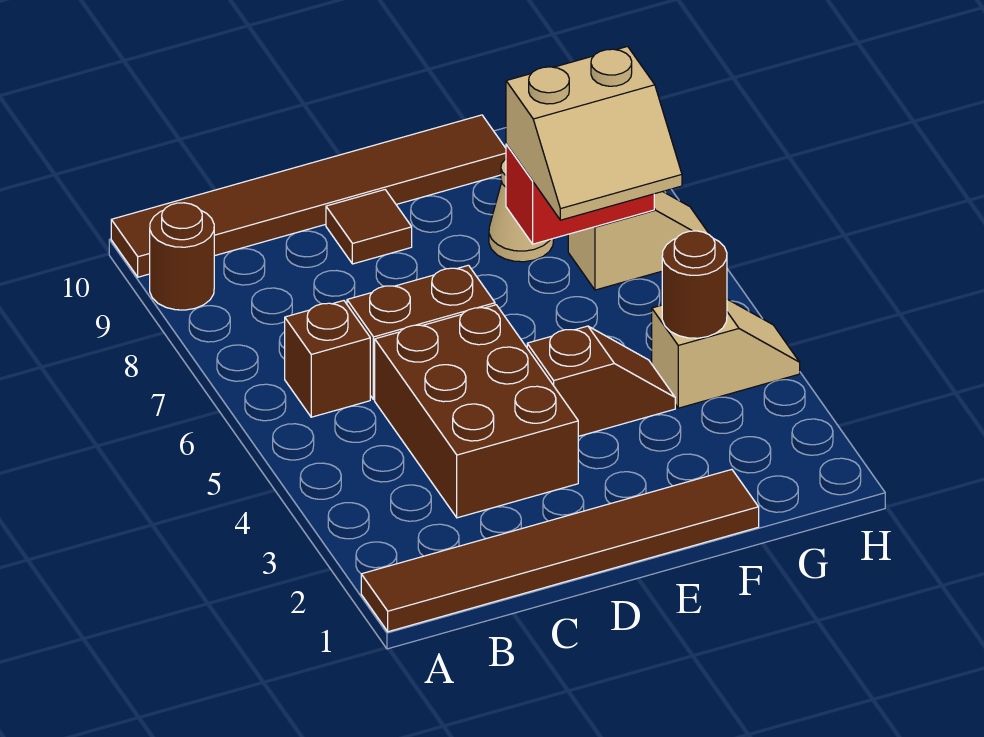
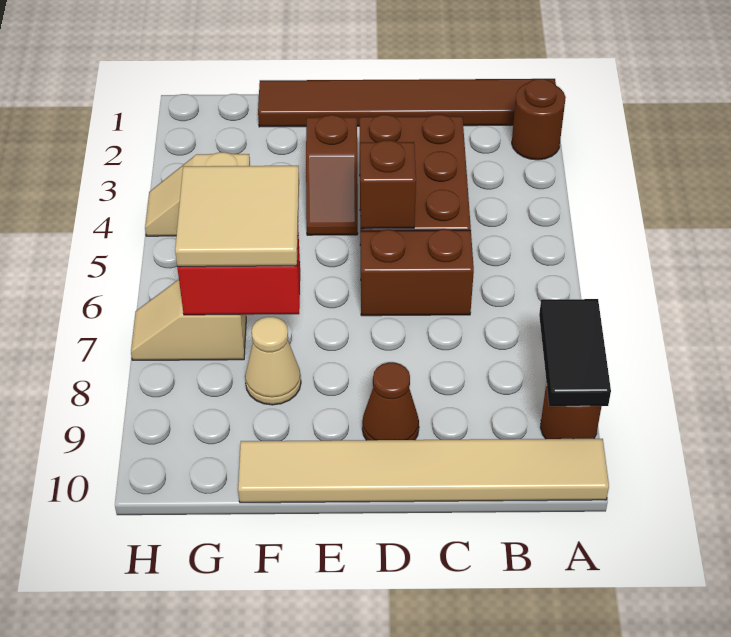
none -> black 1x2 tile [539,299,611,406]
brown 1x6 tile [111,115,506,277] -> tan 1x6 tile [238,439,609,503]
brown 1x1 brick [285,301,370,417] -> brown 1x1 brick moved to [360,140,416,229]
brown 1x1 tile [326,190,412,264] -> brown 1x1 cone [362,362,419,440]
brown 1x2 slope [527,326,675,436] -> brown 1x2 slope turned to [306,115,358,235]
tan 2x2 slope [506,46,682,220] -> tan 2x2 tile [175,166,299,267]
brown 1x1 round brick [662,231,727,338] -> brown 1x1 round brick moved to [512,79,566,160]

